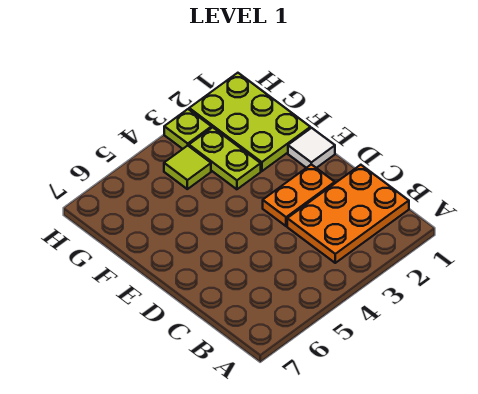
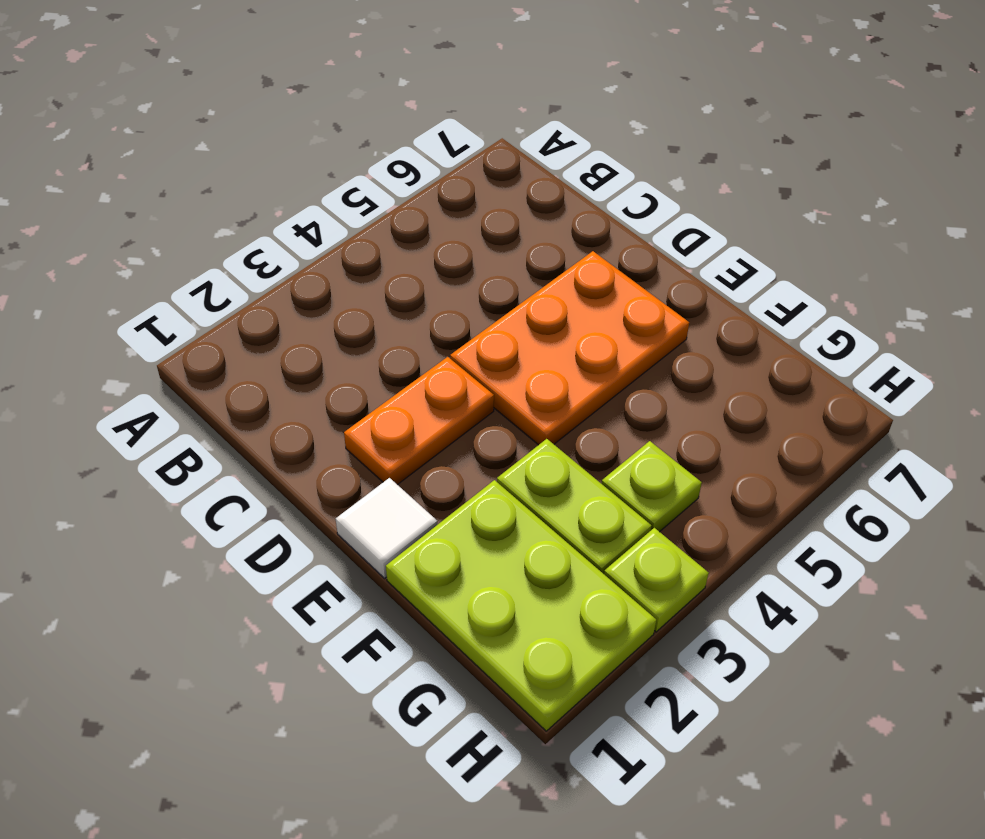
orange 2x3 plate [287,165,409,263] -> orange 2x3 plate moved to [450,251,689,445]
lime 1x1 tile [164,146,211,189] -> lime 1x1 plate [601,441,702,532]

